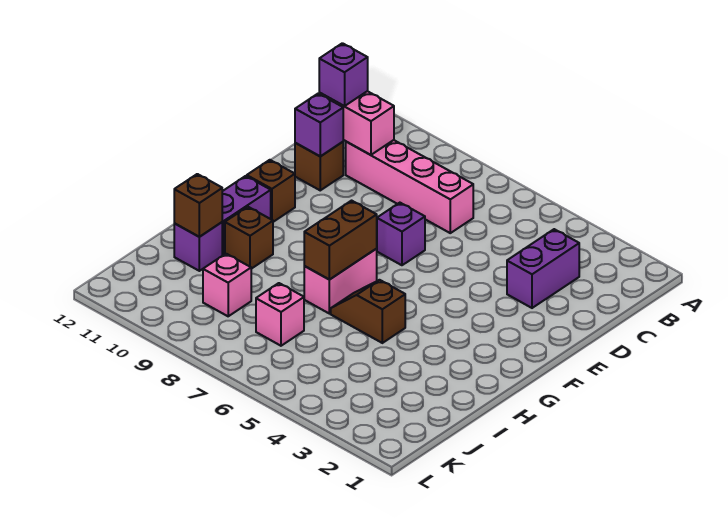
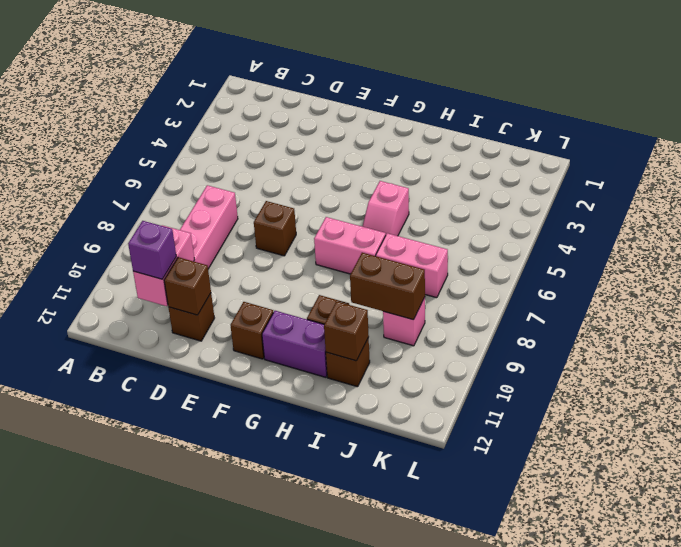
purple 1x2 brick [507,229,579,308] -> none
purple 1x1 brick [295,94,343,156] -> brown 1x1 brick [164,257,211,315]
purple 1x1 brick [377,203,425,265] -> brown 1x1 brick [254,201,296,256]
brown 1x2 brick [304,201,377,280] -> brown 1x2 brick moved to [350,253,425,320]
brown 1x2 slope [331,280,405,343] -> pink 1x2 slope [362,181,409,236]
purple 1x1 brick [174,222,222,271] -> brown 1x1 brick [326,337,370,387]
pink 1x1 brick [256,283,304,346] -> pink 1x2 brick [376,233,448,298]

